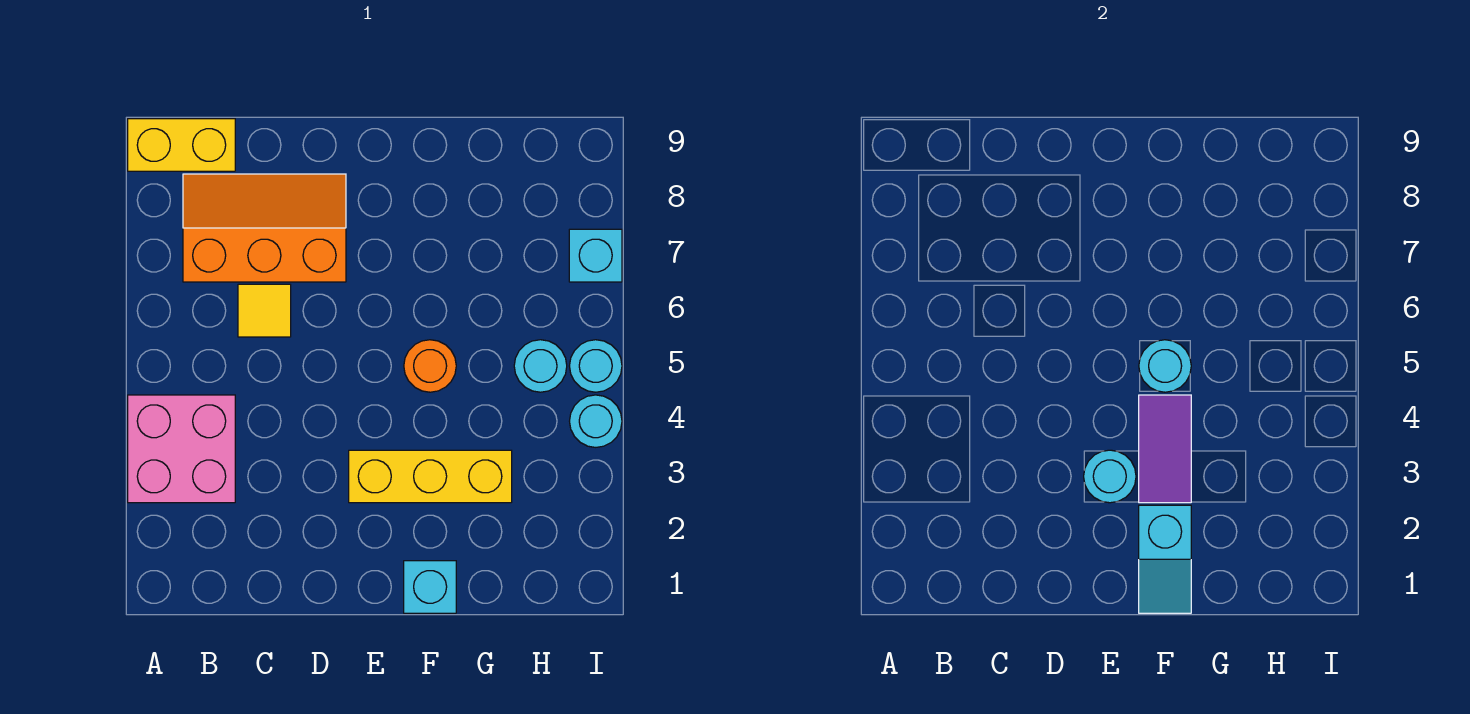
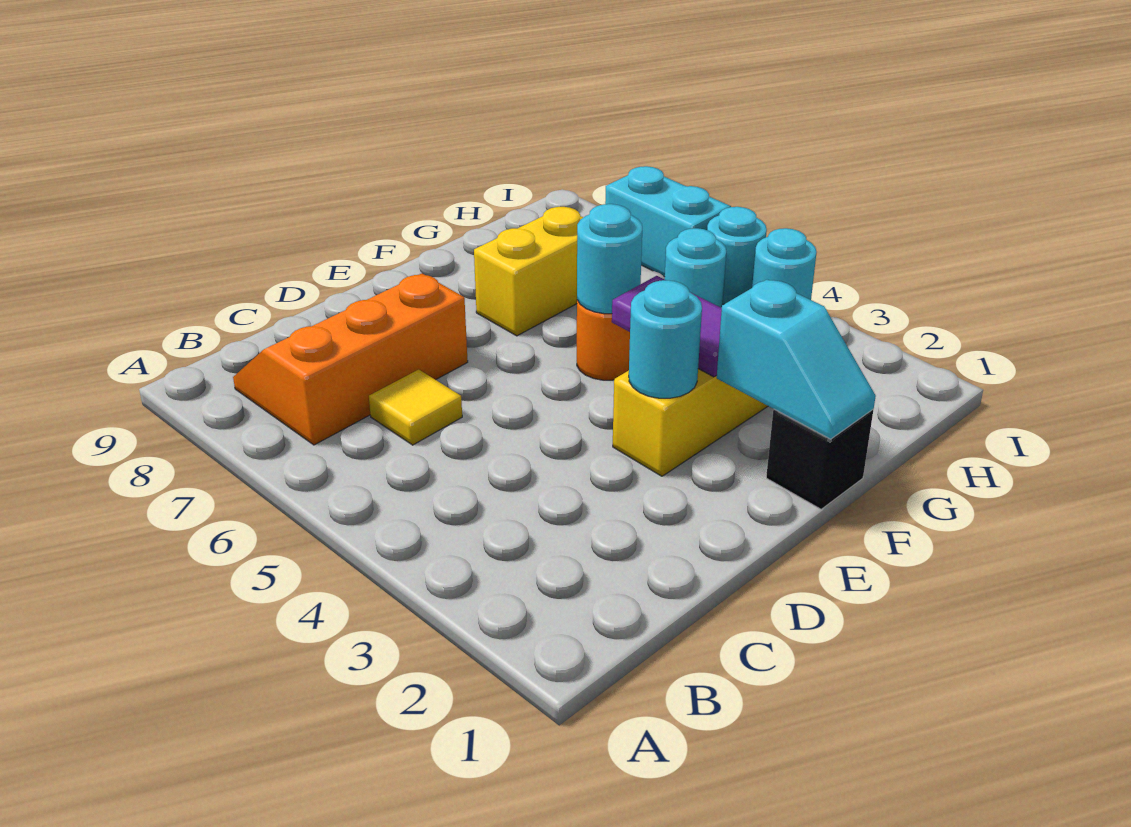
pink 2x2 brick [128,395,235,503] -> none
yellow 1x2 brick [128,119,235,171] -> yellow 1x2 brick moved to [474,207,583,336]
cyan 1x1 brick [404,561,456,613] -> black 1x1 brick [766,409,873,509]
cyan 1x1 brick [569,229,622,282] -> cyan 1x2 brick [605,166,731,277]

